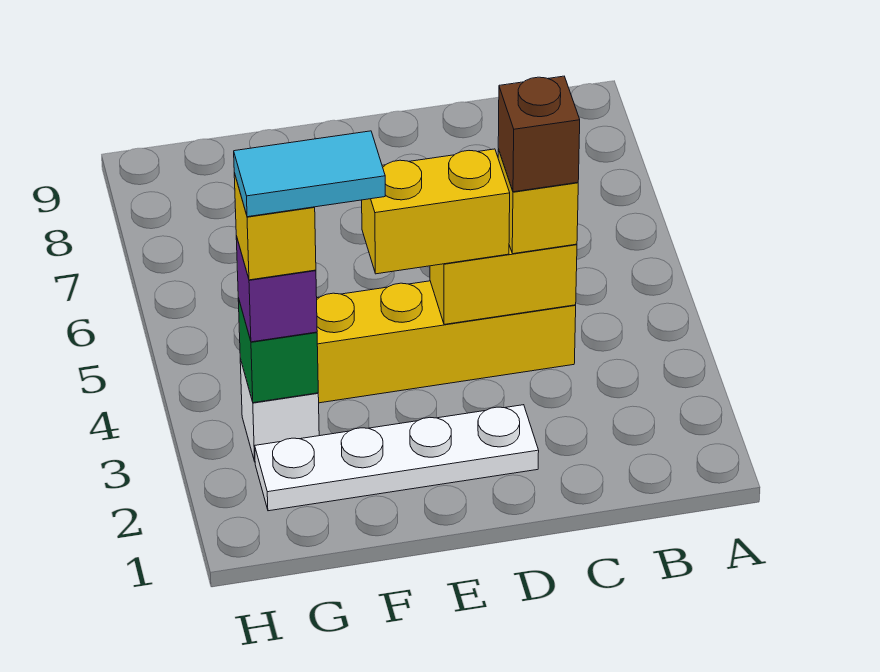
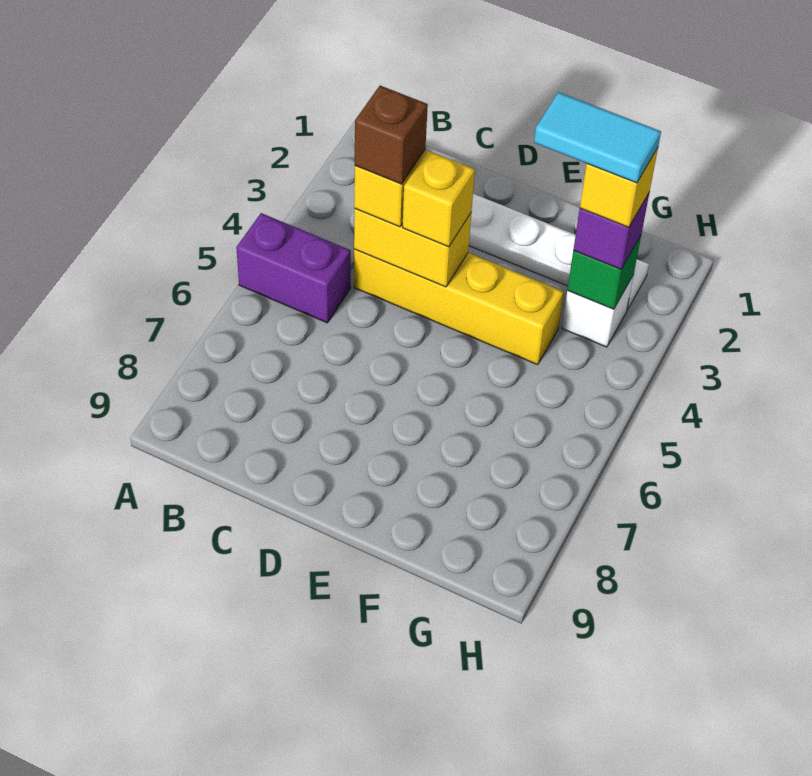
none -> purple 1x2 brick [236,213,351,323]
yellow 1x2 brick [362,149,510,274] -> yellow 1x1 brick [403,151,475,247]

